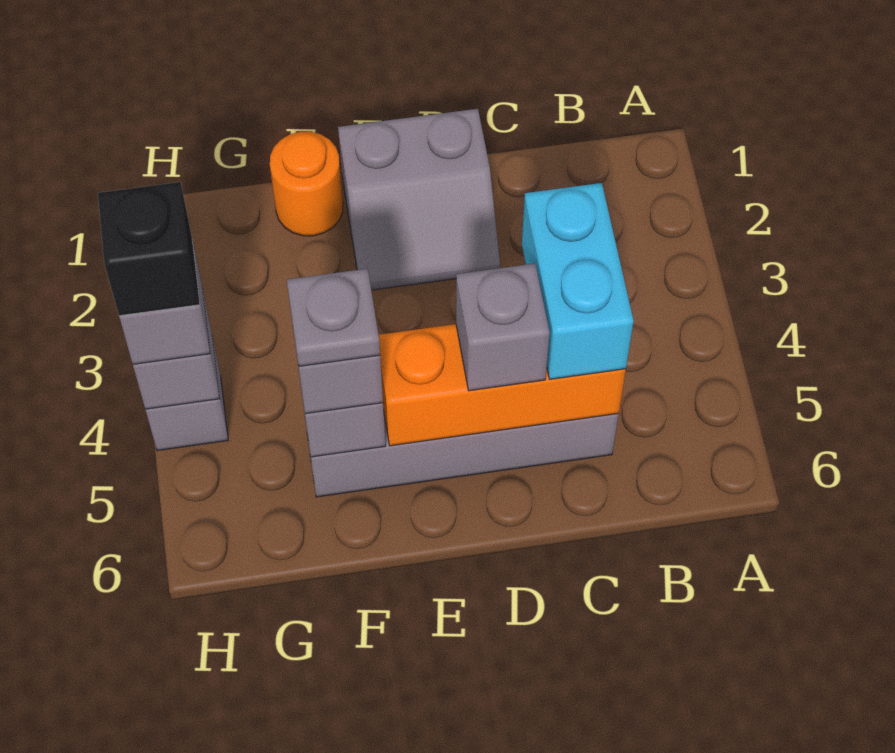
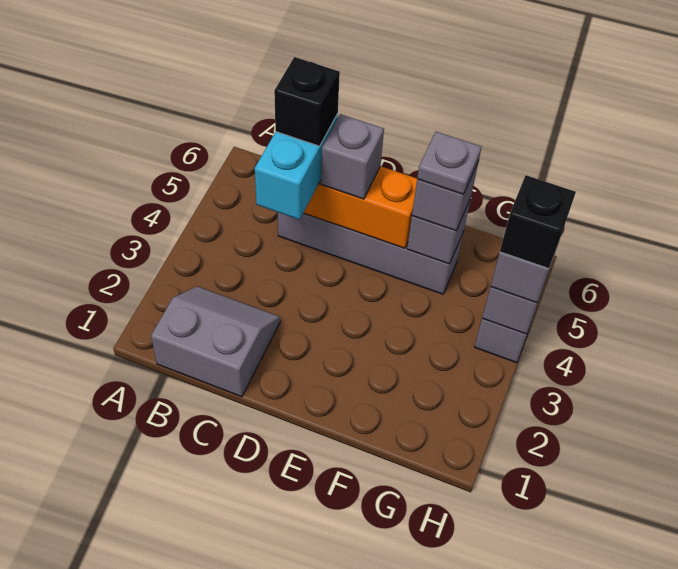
none -> black 1x1 brick [274,57,340,146]
grey 2x2 slope [338,109,500,290] -> grey 2x2 slope moved to [151,286,280,397]
orange 1x1 round brick [270,132,343,236] -> none

